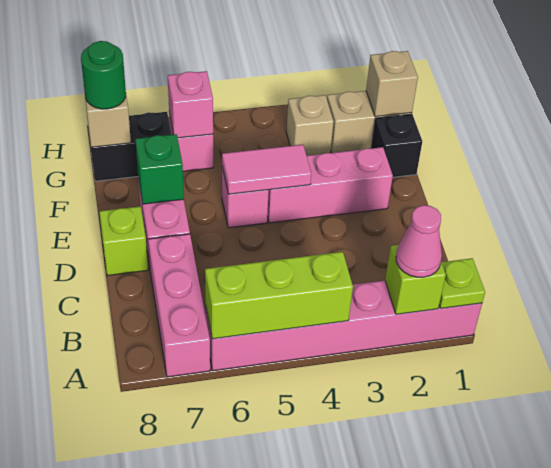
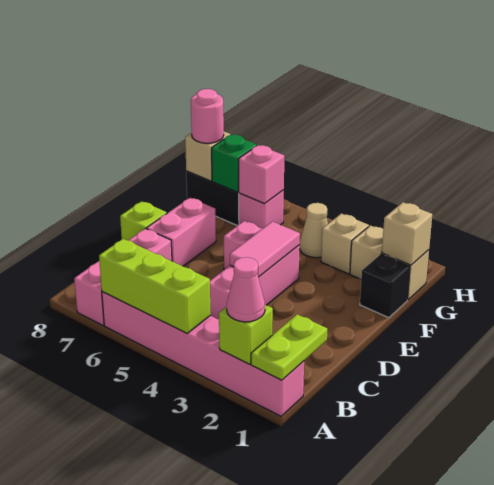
lime 1x1 plate [439,258,485,308] -> lime 1x2 plate [251,314,327,380]
pink 1x3 brick [267,147,393,223] -> pink 1x3 brick turned to [210,245,300,319]
pink 1x2 tile [222,145,311,194] -> pink 1x2 tile turned to [230,222,300,277]
green 1x1 brick [135,134,184,204] -> green 1x1 brick moved to [212,134,257,192]
none -> tan 1x1 cone [300,203,328,258]
green 1x1 round brick [81,41,126,109] -> pink 1x1 round brick [191,89,224,143]

